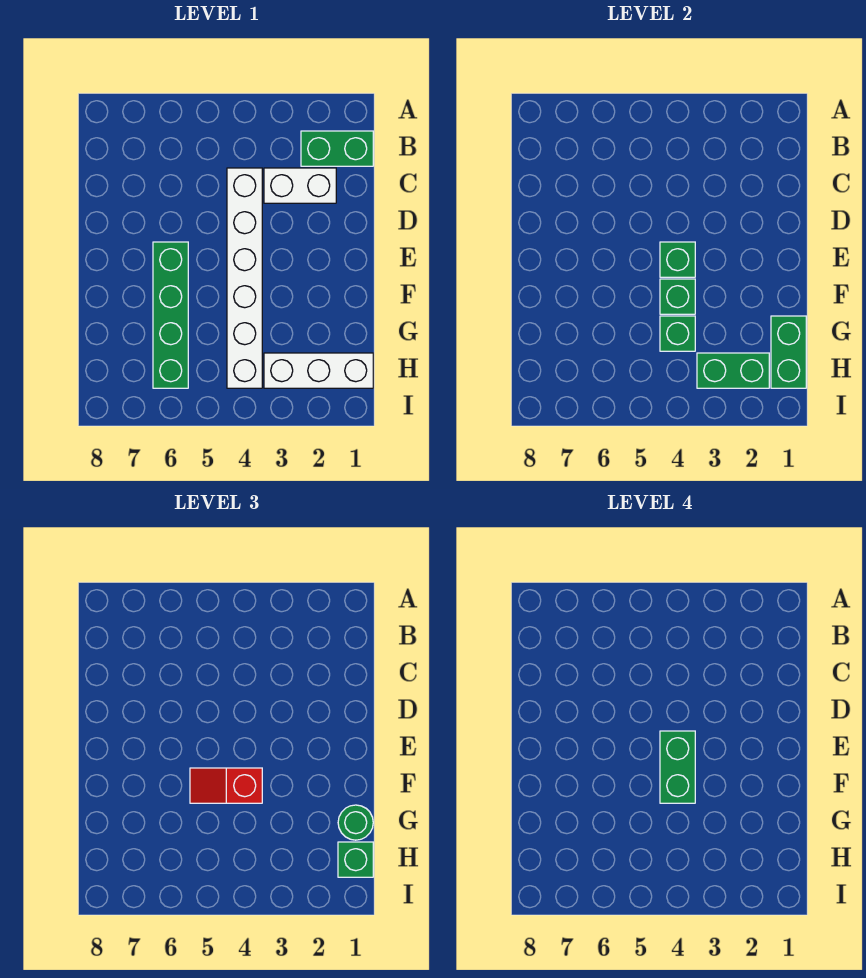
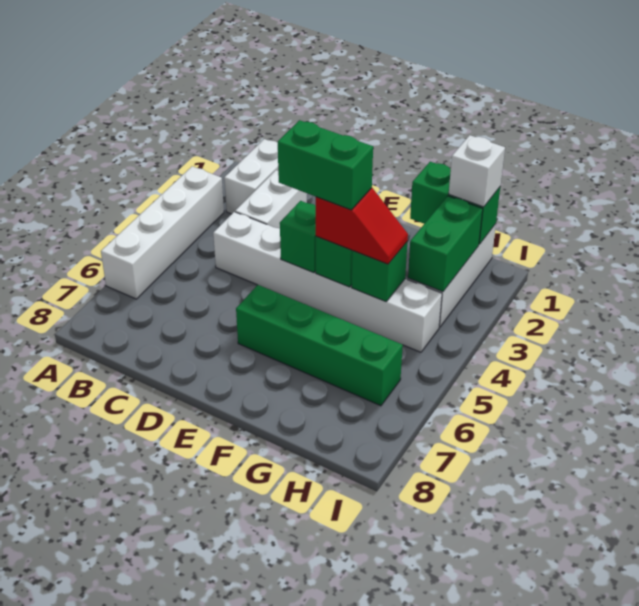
none -> white 1x4 brick [101,166,224,299]
green 1x2 brick [301,131,373,166] -> white 1x2 brick [224,139,278,214]
red 1x2 slope [190,768,262,803] -> red 1x2 slope turned to [316,188,408,264]
green 1x1 round brick [338,805,373,840] -> none
green 1x1 brick [338,842,373,877] -> white 1x1 brick [449,135,505,207]

